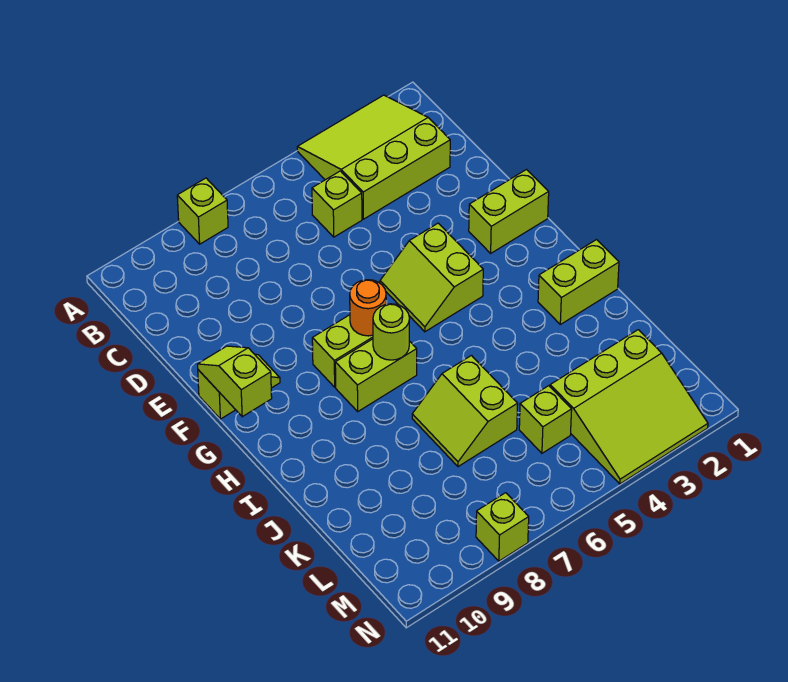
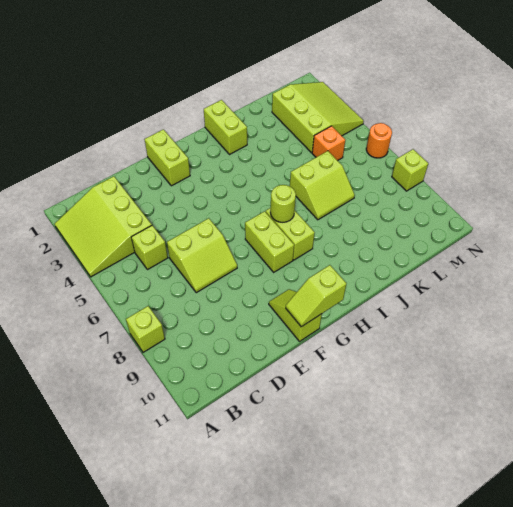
lime 2x2 slope [380,223,483,332] -> lime 2x2 slope moved to [167,218,237,293]
orange 1x1 round brick [350,280,386,336] -> orange 1x1 round brick moved to [366,123,392,158]
lime 1x1 brick [519,386,572,453] -> orange 1x1 brick [312,126,345,161]

